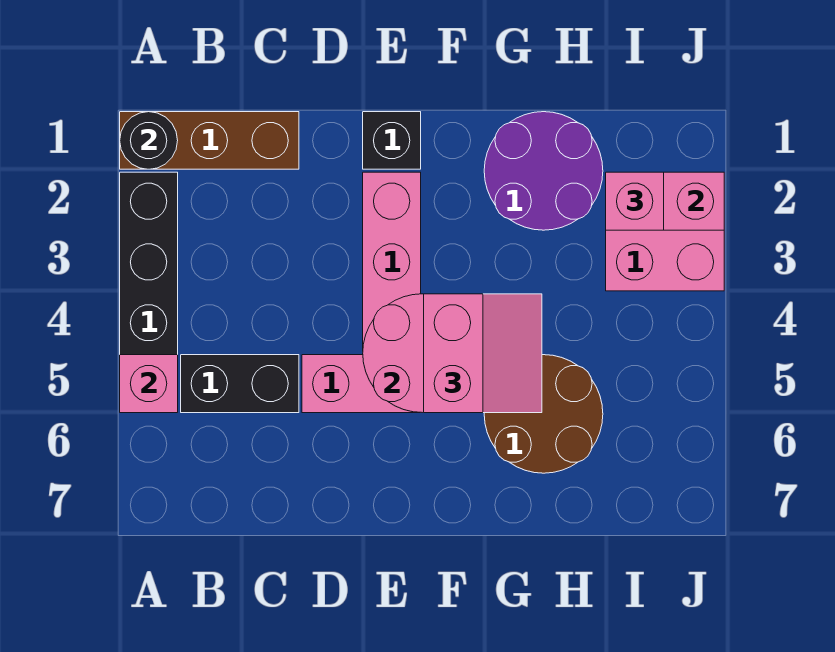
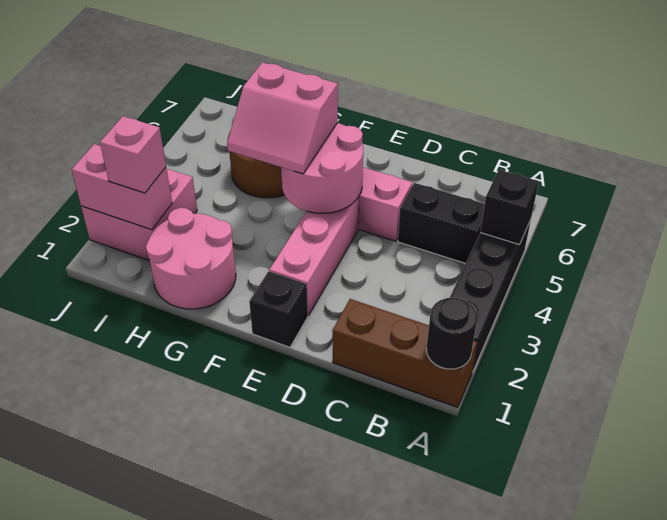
pink 1x1 brick [120,355,178,413] -> black 1x1 brick [480,170,539,245]
pink 2x2 slope [424,294,542,413] -> pink 2x2 slope turned to [227,62,338,174]
purple 2x2 round brick [484,112,603,230] -> pink 2x2 round brick [146,208,236,309]

